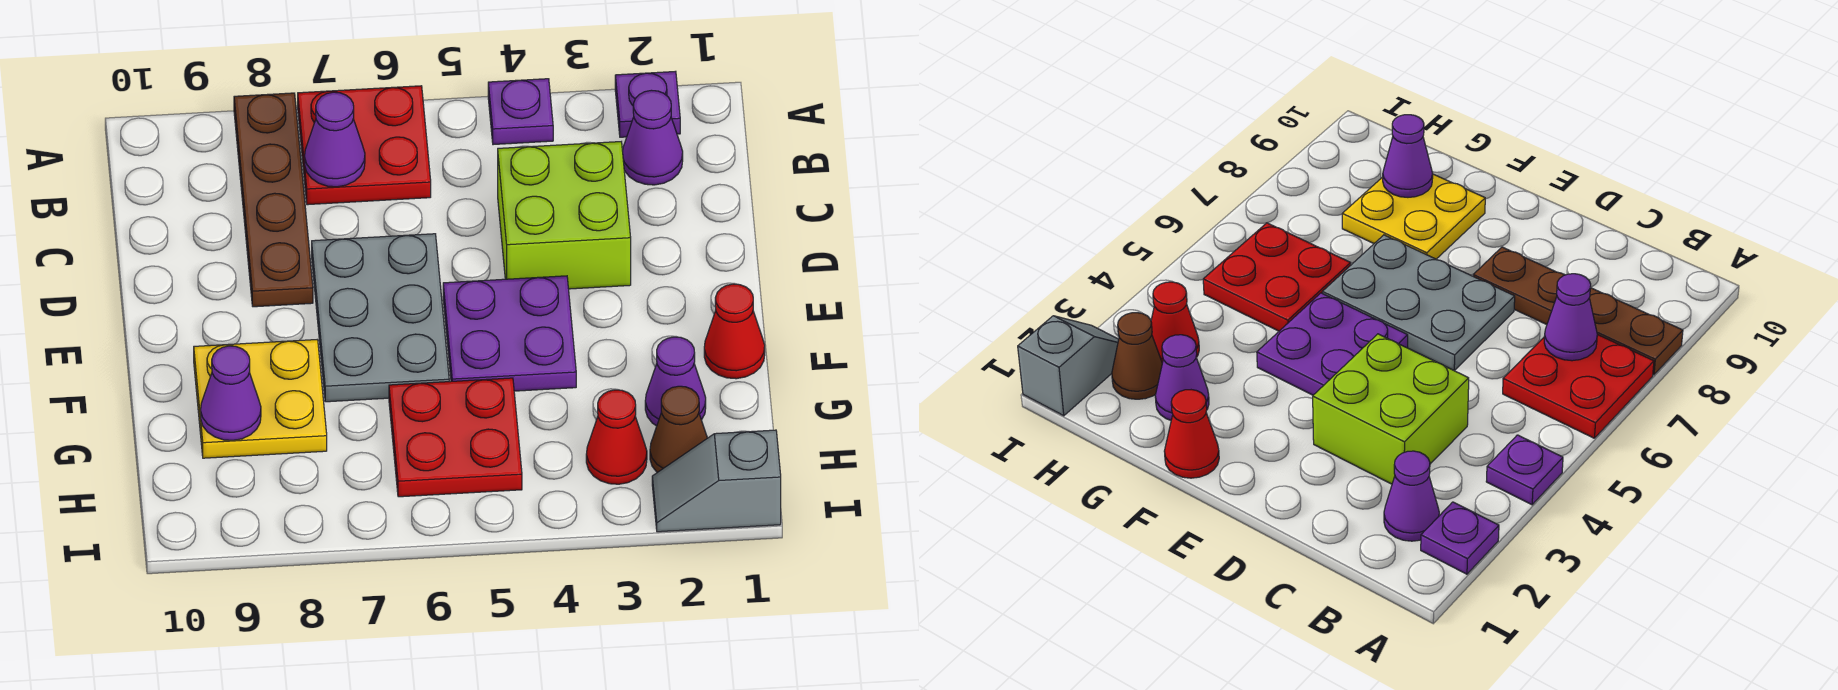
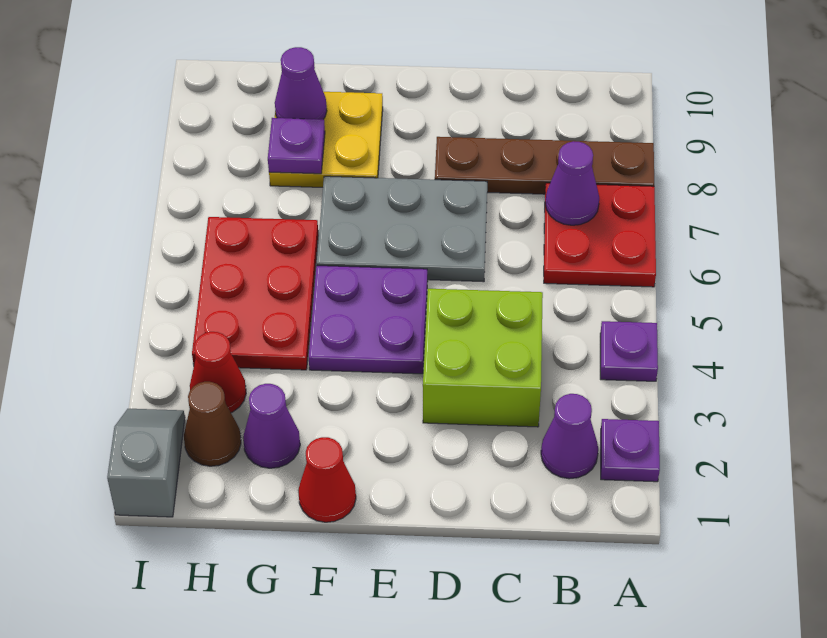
red 2x2 plate [389,378,522,497] -> red 2x3 plate [192,217,318,370]
none -> purple 1x1 plate [268,118,325,174]

